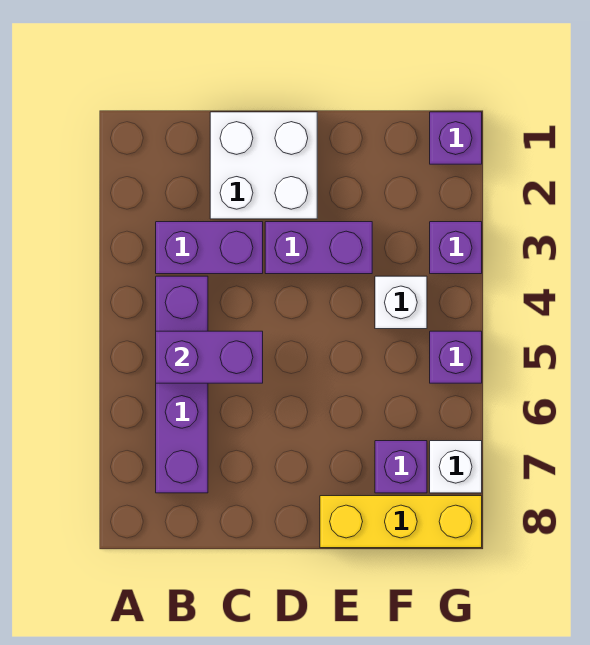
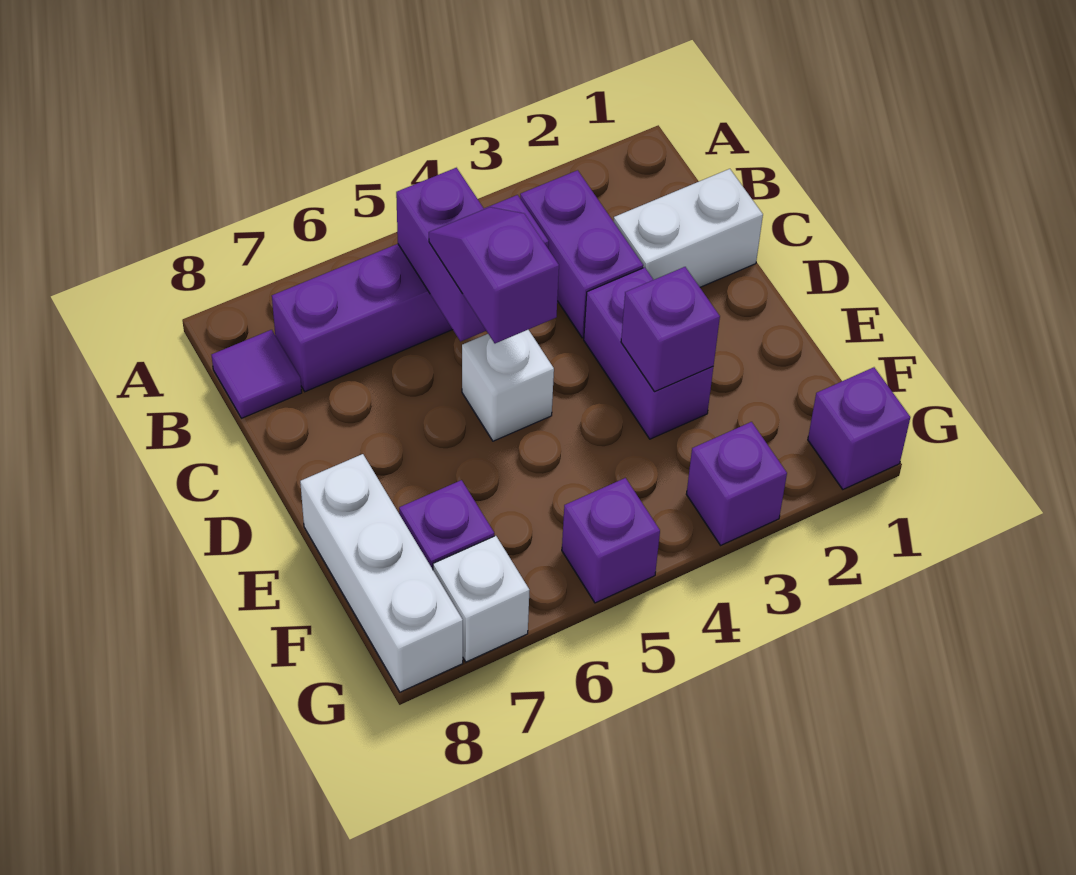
none -> purple 1x1 tile [212,330,302,418]
white 2x2 brick [210,112,317,219] -> white 1x2 brick [613,169,763,287]
none -> purple 1x2 slope [429,207,559,343]
none -> purple 1x1 brick [621,267,720,391]
yellow 1x3 brick [320,496,482,548] -> white 1x3 brick [300,454,463,692]
white 1x1 brick [375,276,427,329] -> white 1x1 brick moved to [462,330,554,441]

